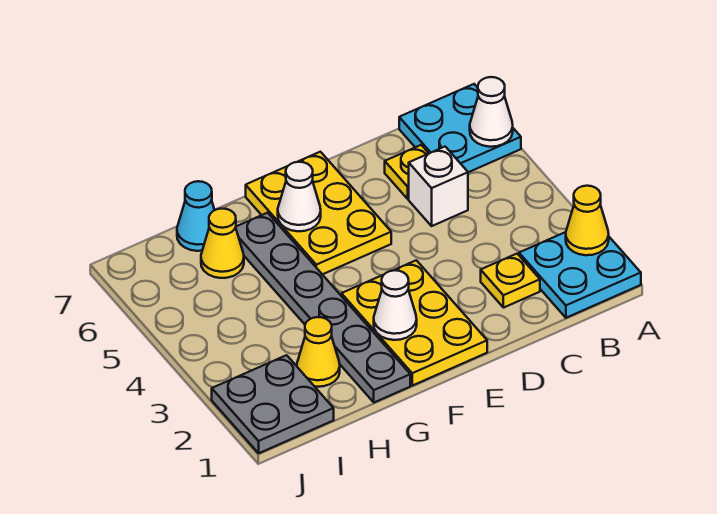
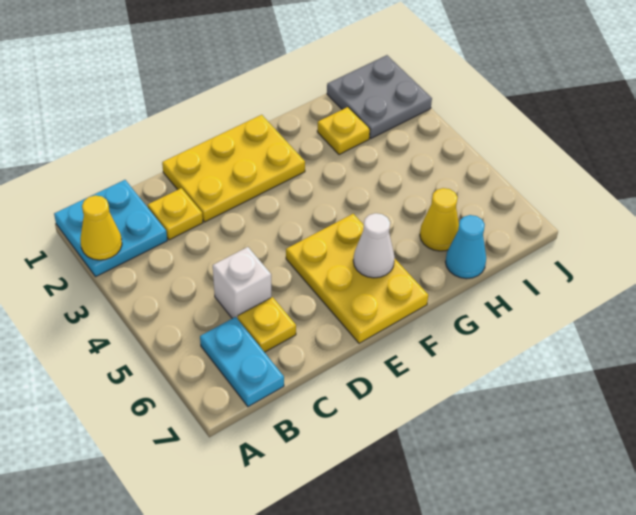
cyan 2x2 plate [399,84,521,172] -> cyan 1x2 plate [200,317,284,407]
white 1x1 cone [470,77,513,147] -> none
yellow 2x3 plate [341,260,487,386] -> yellow 2x3 plate turned to [162,115,305,222]
white 1x1 cone [374,270,417,340] -> none
grey 1x6 plate [236,213,410,402] -> none
yellow 1x1 cone [297,317,340,387] -> yellow 1x1 plate [317,107,370,155]

